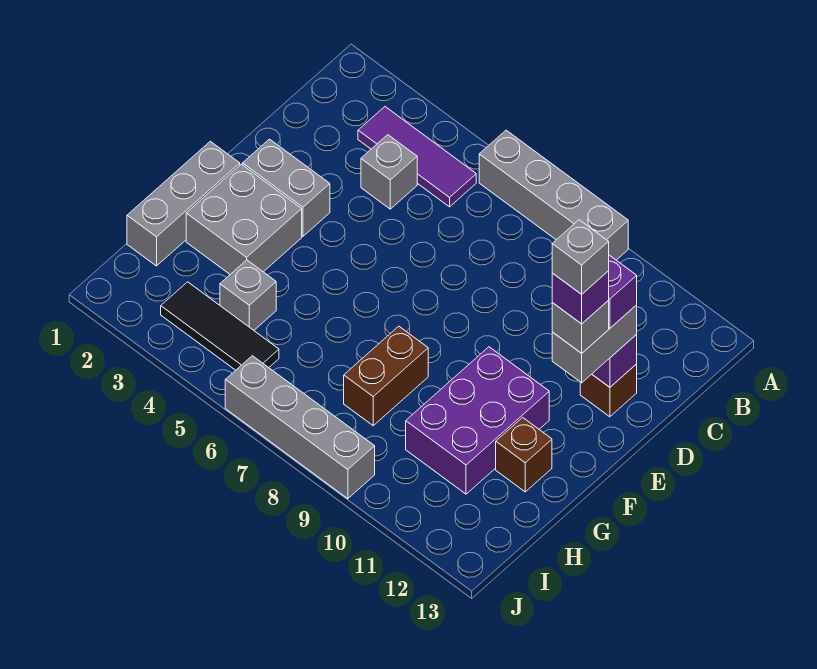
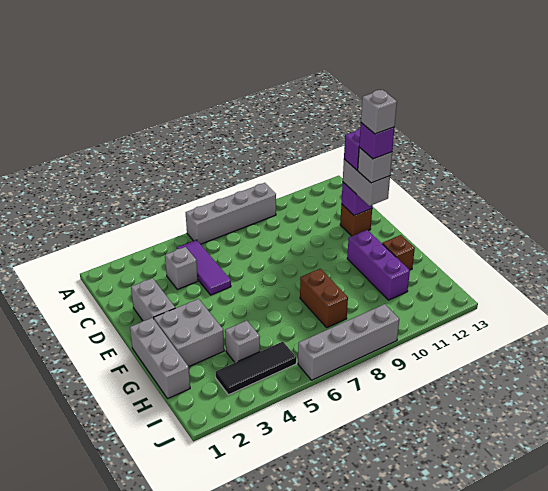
purple 1x3 tile [358,107,476,207] -> purple 1x3 tile turned to [177,240,231,295]
grey 1x2 brick [243,139,330,236] -> grey 1x2 brick turned to [131,278,175,321]
purple 2x3 brick [406,347,549,494] -> purple 1x3 brick [347,230,410,300]

